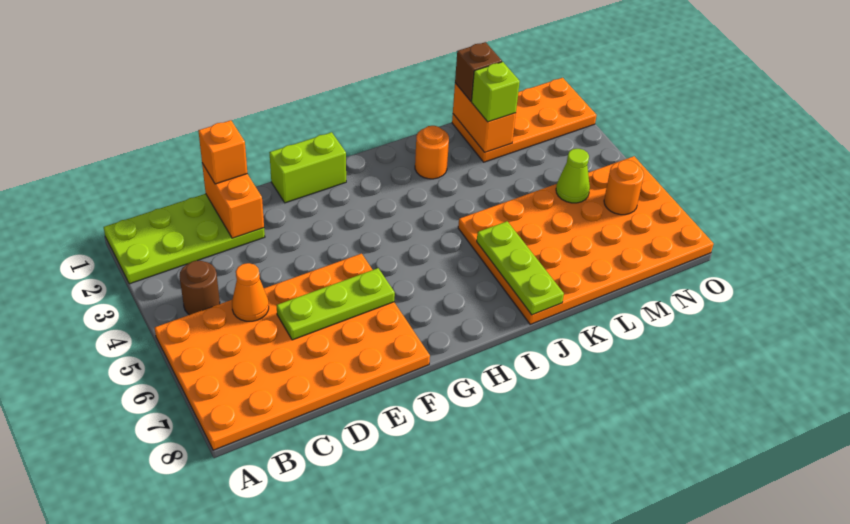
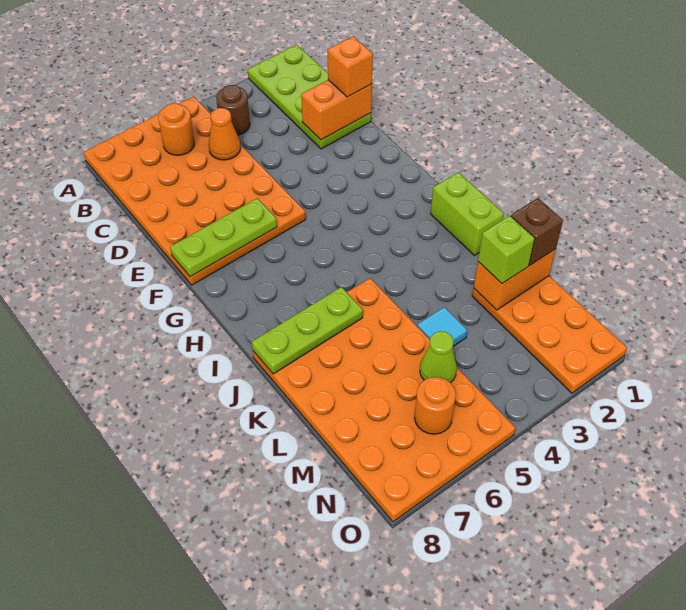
lime 1x3 plate [277,268,395,340] -> lime 1x3 plate turned to [170,198,277,277]
lime 1x2 brick [269,132,346,203] -> lime 1x2 brick moved to [431,172,504,255]
orange 1x1 round brick [415,126,449,179] -> orange 1x1 round brick moved to [158,103,195,155]
none -> cyan 1x1 tile [417,307,467,346]

